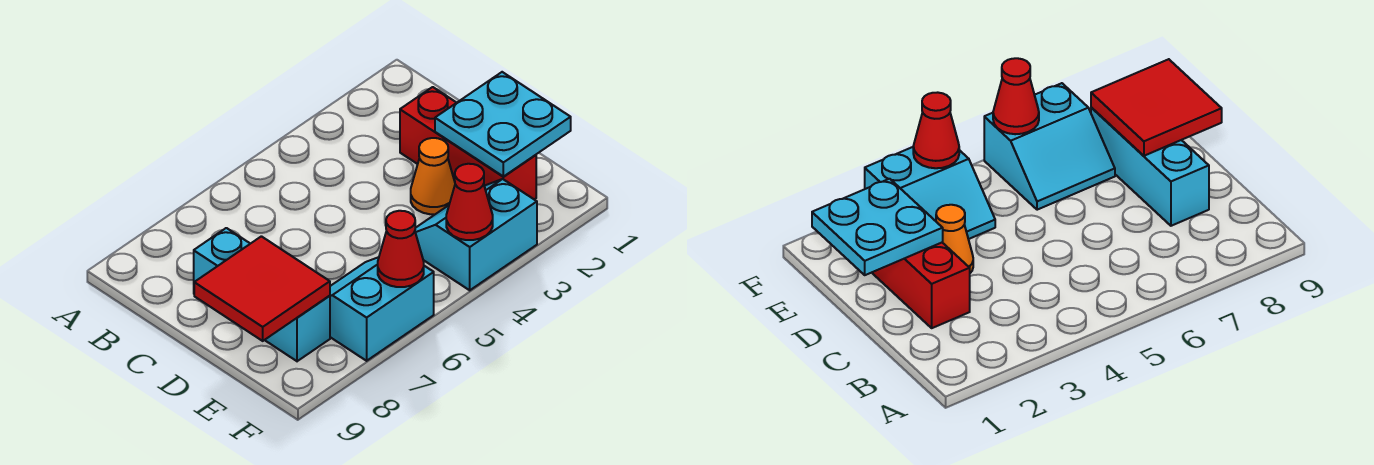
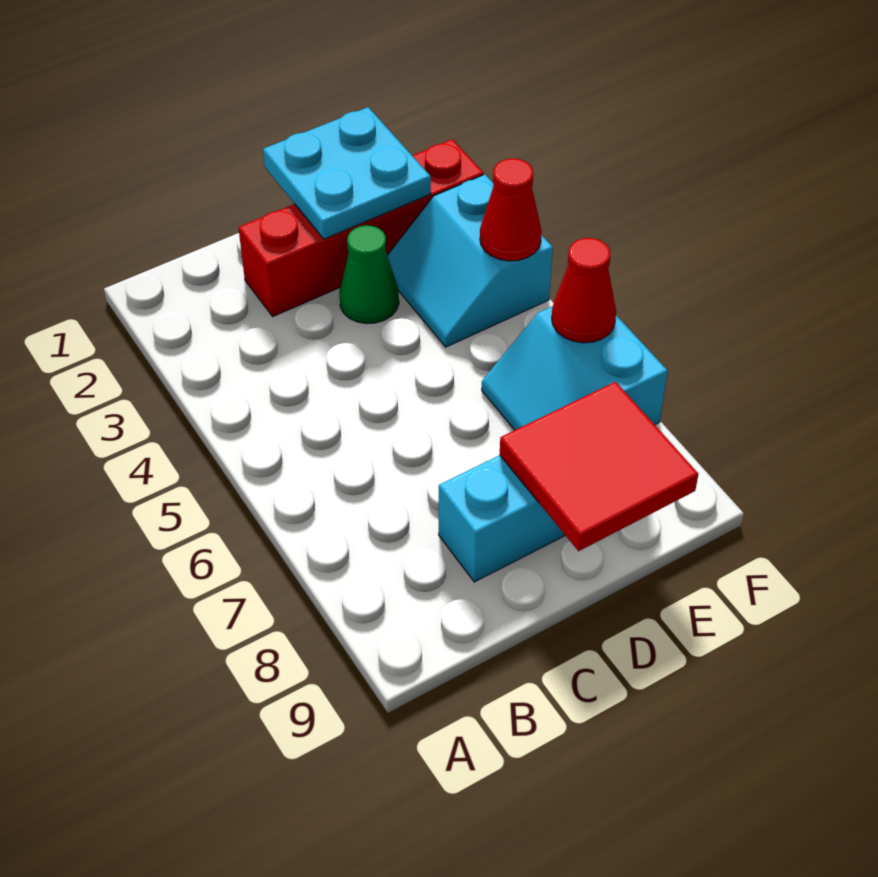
red 1x3 brick [400,87,536,199] -> red 1x4 brick [238,139,484,316]
orange 1x1 cone [411,138,455,214] -> green 1x1 cone [339,225,399,324]

